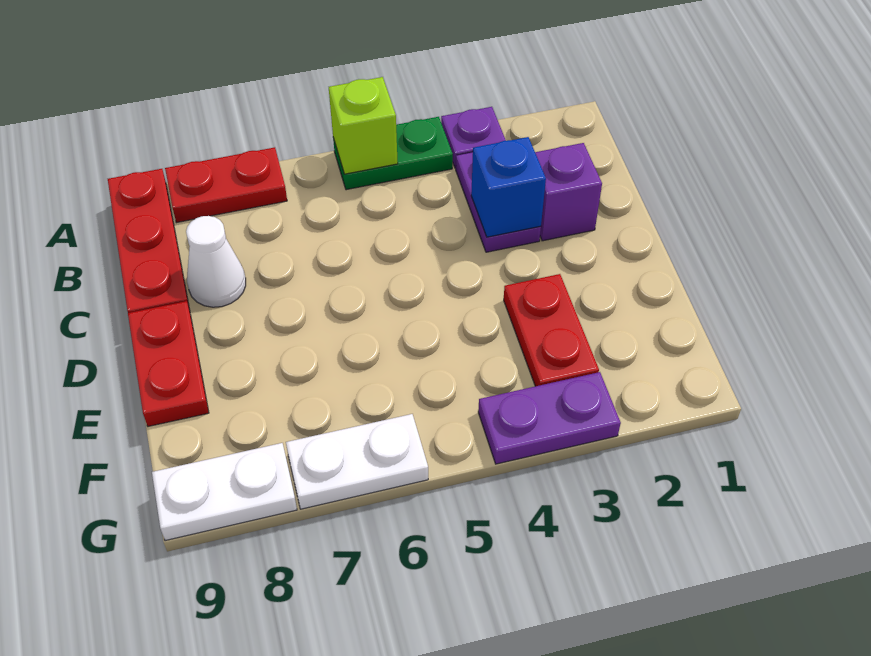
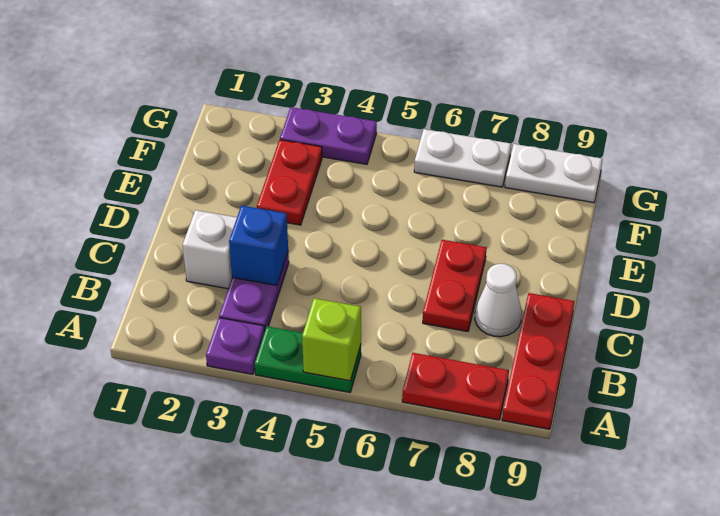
purple 1x1 brick [535,143,602,241] -> white 1x1 brick [183,210,237,289]
red 1x2 plate [128,301,209,426] -> red 1x2 plate moved to [423,240,486,332]

